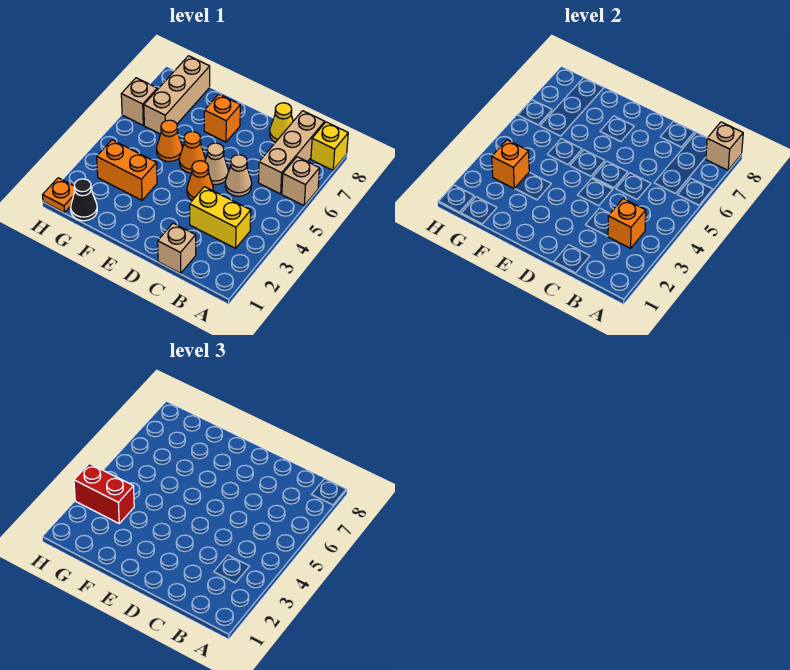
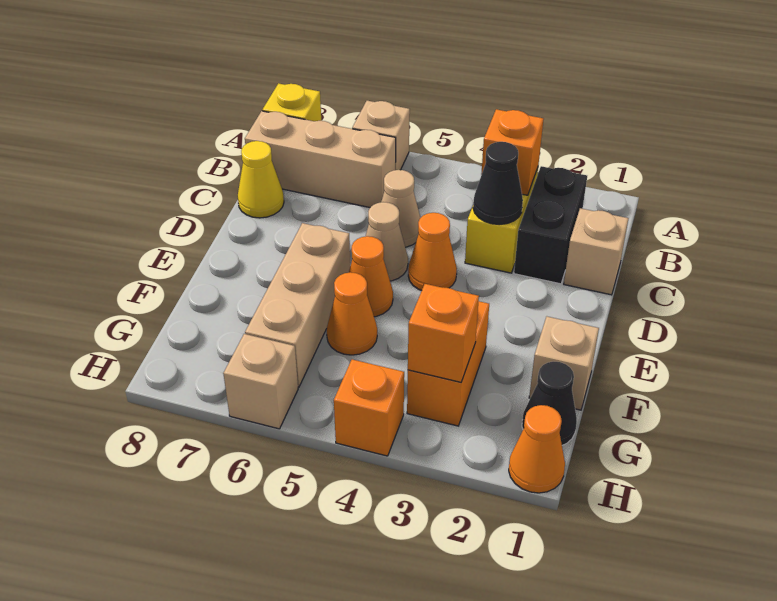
tan 1x1 brick [706,122,743,170] -> tan 1x1 brick moved to [529,317,599,410]
none -> black 1x2 brick [514,166,587,284]
none -> black 1x1 cone [473,142,523,225]
orange 1x1 brick [204,94,240,142] -> orange 1x1 brick moved to [334,359,404,456]
red 1x2 brick [74,463,134,523] -> none
tan 1x3 brick [144,56,210,134] -> tan 1x3 brick turned to [245,223,350,387]
orange 1x1 plate [43,178,75,213] -> orange 1x1 cone [509,405,565,493]

